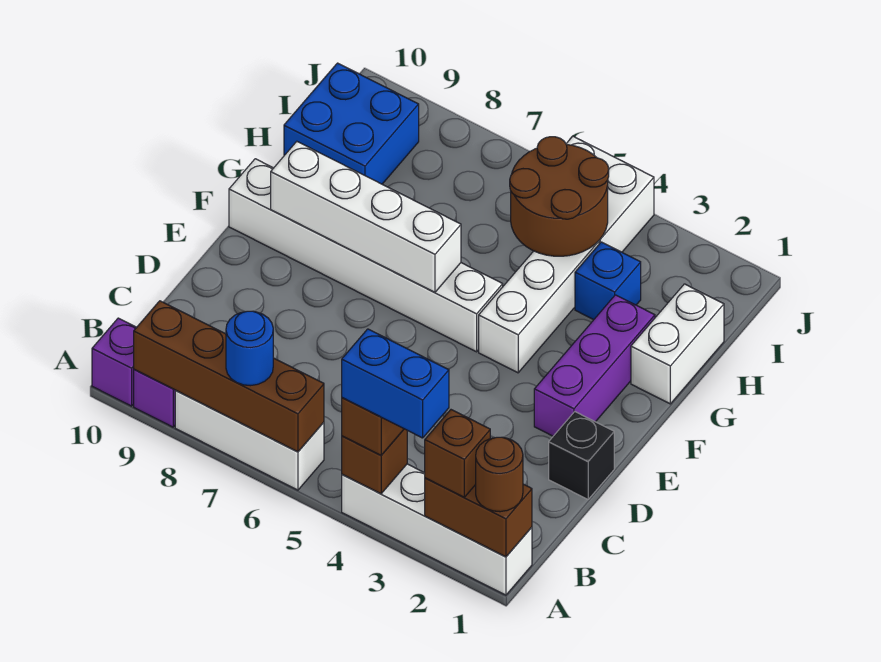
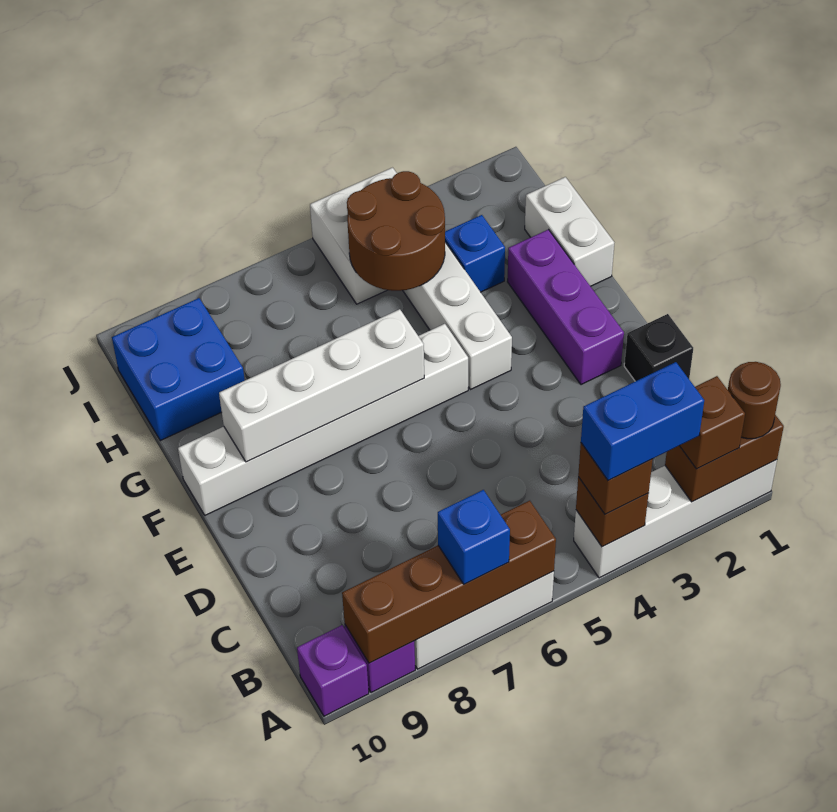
blue 1x1 round brick [226,311,273,386] -> blue 1x1 brick [438,490,510,584]

